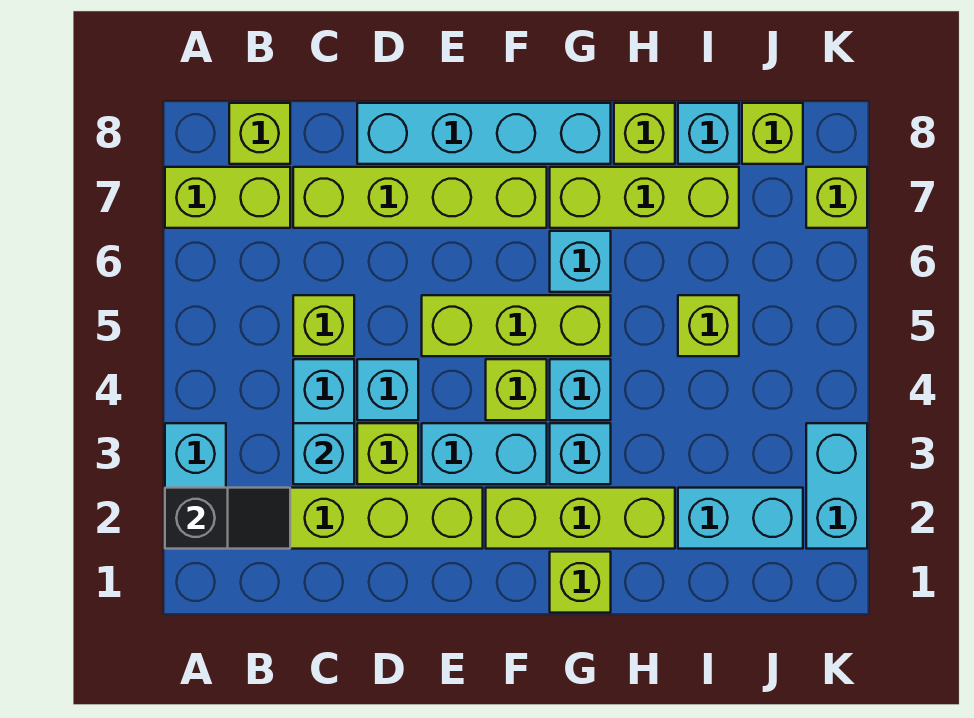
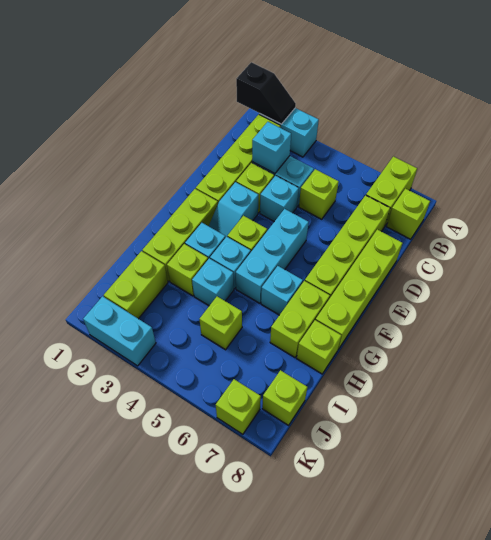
black 1x2 slope [165,488,290,549] -> black 1x2 slope turned to [236,62,296,124]
cyan 1x4 brick [357,103,611,164] -> lime 1x4 brick [316,230,402,349]
cyan 1x2 brick [422,423,547,484] -> cyan 1x2 slope [209,182,259,238]
lime 1x3 brick [422,295,611,356] -> cyan 1x3 brick [236,209,309,303]
lime 1x1 brick [550,552,611,613] -> lime 1x1 brick moved to [167,244,208,296]
lime 1x3 brick [550,167,739,228] -> lime 1x2 brick [270,281,330,357]
cyan 1x2 brick [678,488,803,549] -> lime 1x2 brick [104,251,168,319]
cyan 1x1 brick [678,103,739,164] -> cyan 1x1 brick moved to [192,258,234,306]

